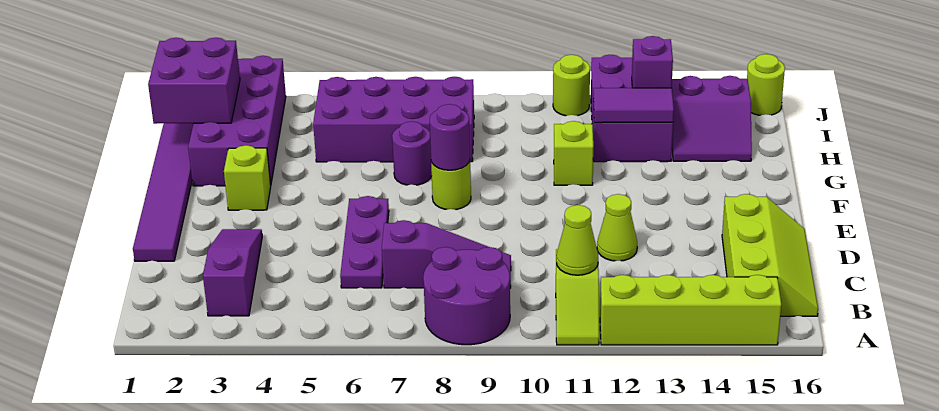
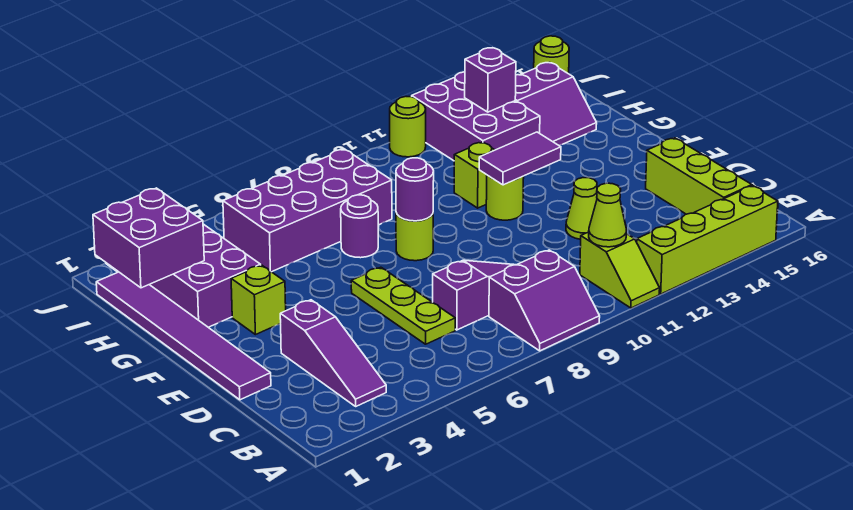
purple 2x2 round brick [423,247,510,345] -> purple 2x2 slope [489,250,600,351]
purple 1x3 slope [203,229,262,316] -> purple 1x3 slope turned to [280,300,386,406]
purple 1x3 plate [340,196,389,288] -> lime 1x3 plate [351,267,455,344]
none -> lime 1x1 round brick [486,175,524,220]
purple 1x2 tile [593,88,674,123] -> purple 1x2 tile moved to [479,132,561,185]

